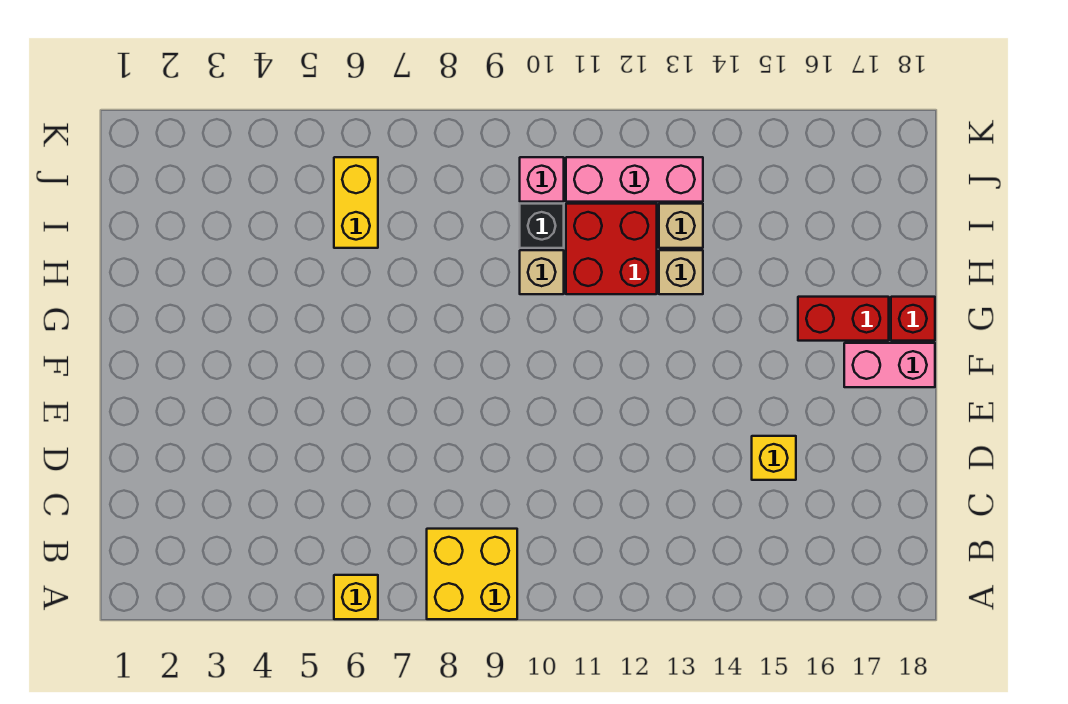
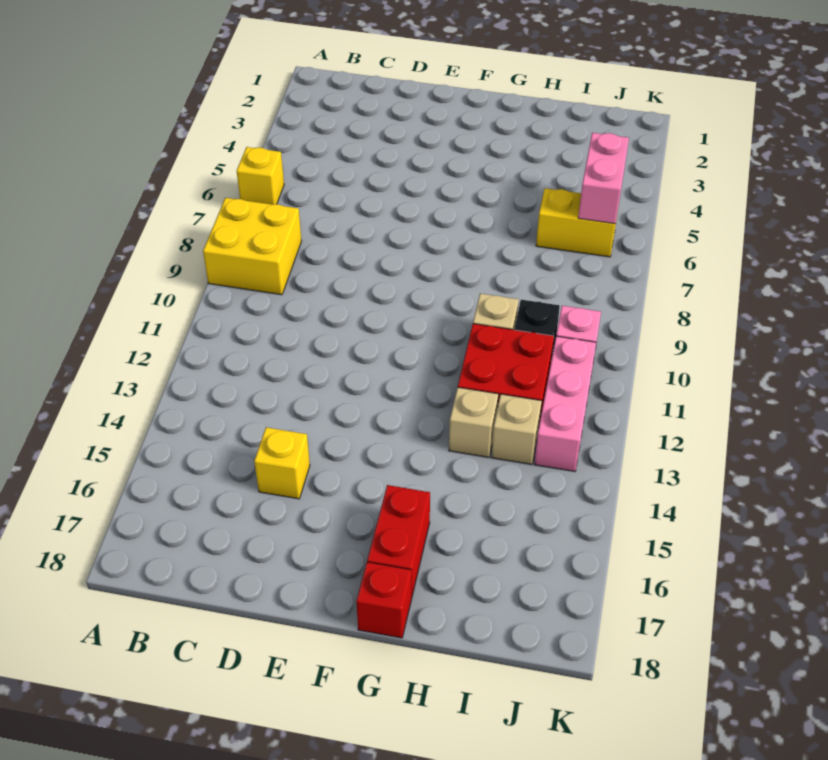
pink 1x2 brick [844,343,935,387] -> pink 1x2 brick moved to [578,133,629,224]

